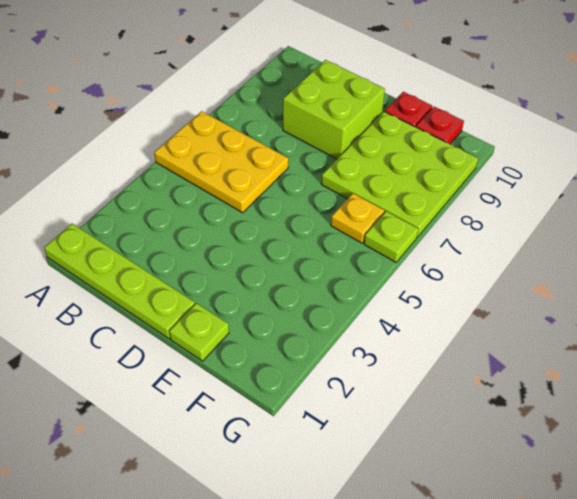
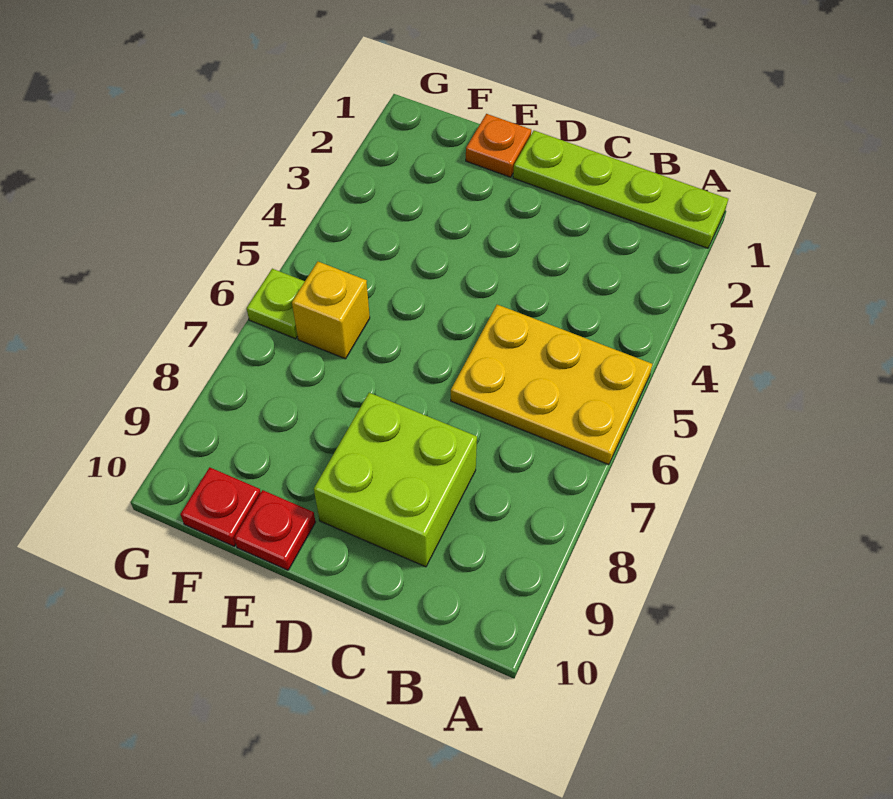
lime 1x1 plate [169,303,229,361] -> orange 1x1 plate [466,114,531,177]
lime 3x3 plate [321,111,478,237] -> none
yellow 1x1 plate [331,193,384,243] -> yellow 1x1 brick [292,262,370,359]

